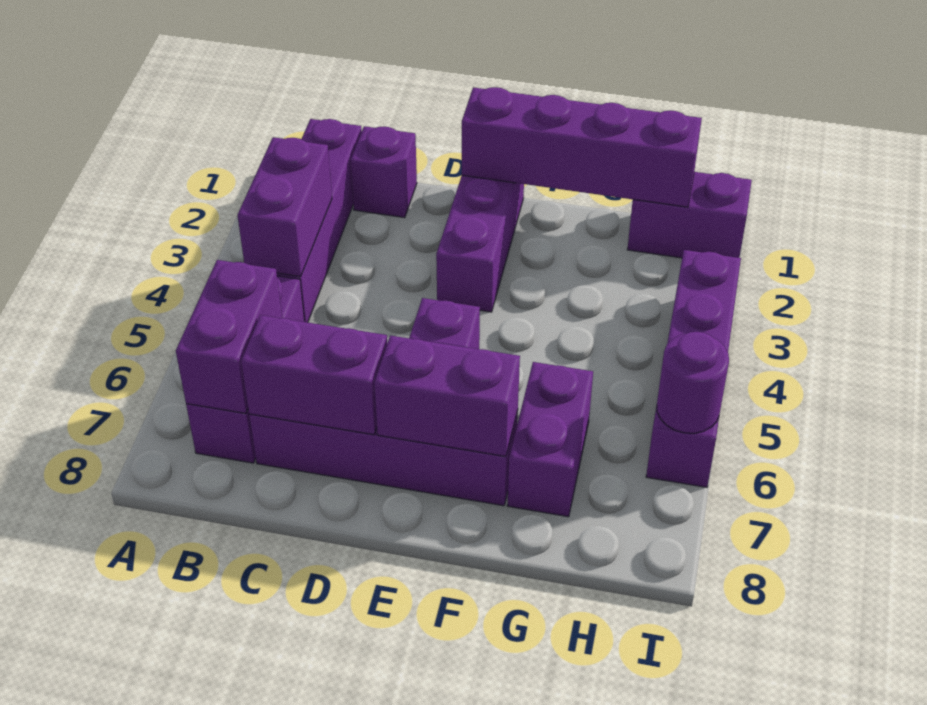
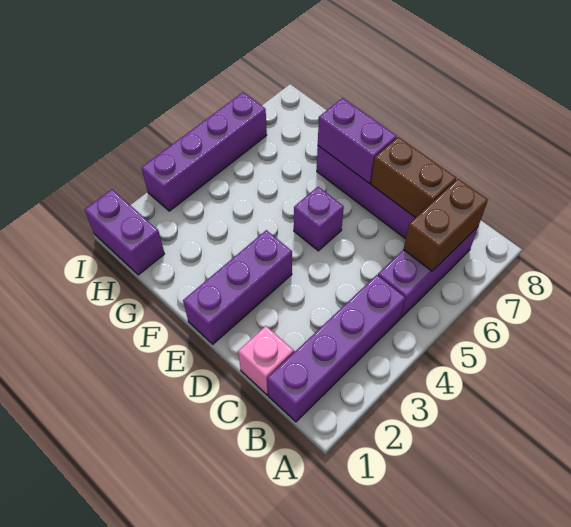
purple 1x2 brick [237,137,332,277] -> none
purple 1x2 brick [176,260,282,413] -> brown 1x2 brick [403,179,488,271]
purple 1x1 brick [350,126,417,218] -> pink 1x1 brick [238,326,294,395]
purple 1x2 brick [241,315,387,435] -> brown 1x2 brick [371,137,456,218]
purple 1x4 brick [462,87,702,207] -> none
purple 1x2 brick [507,362,593,517] -> none
purple 1x1 round brick [657,331,729,433] -> none

